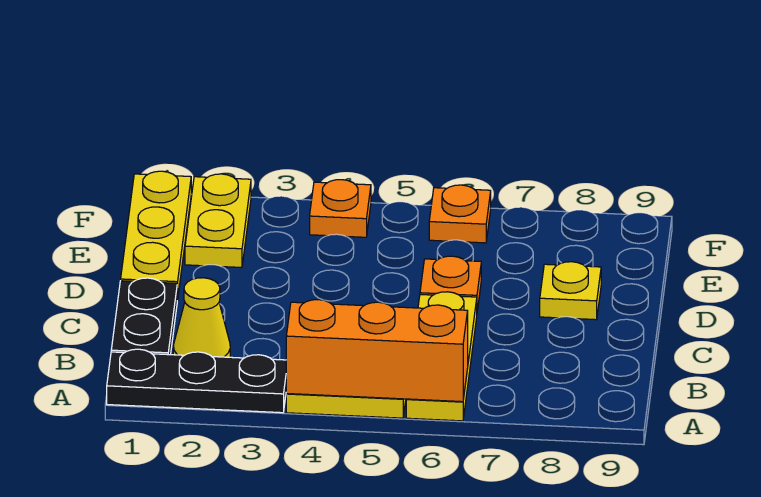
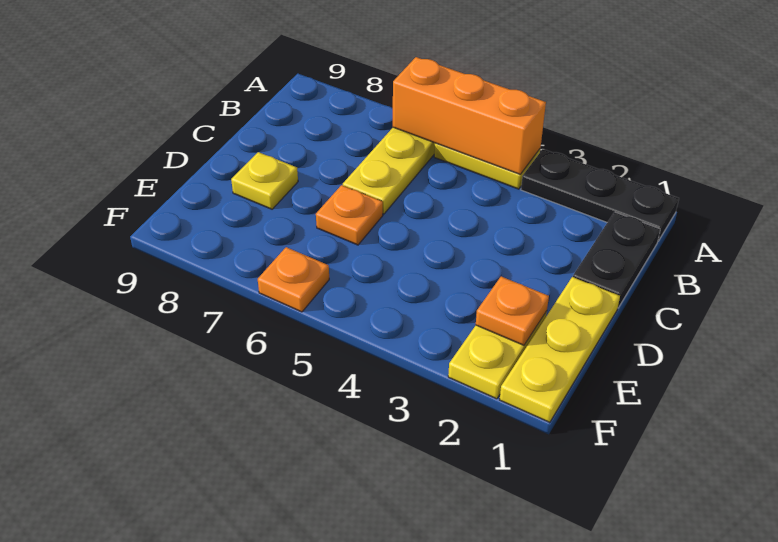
yellow 1x1 cone [173,278,230,357] -> none
orange 1x1 plate [310,180,371,237] -> orange 1x1 plate moved to [476,276,549,345]

